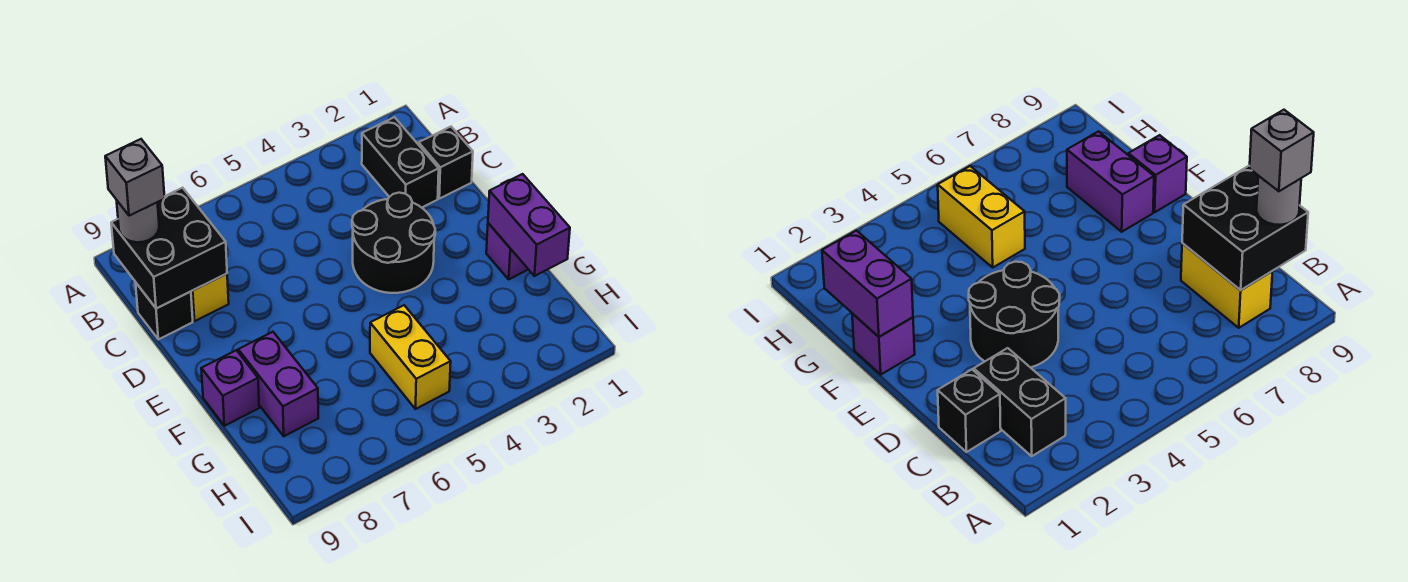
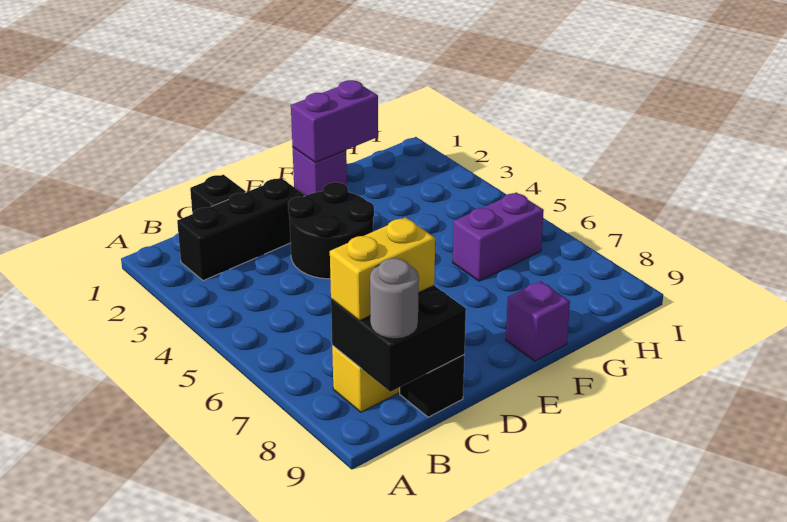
black 1x2 brick [362,117,439,208] -> black 1x3 brick [177,178,305,281]
grey 1x1 brick [105,139,165,216] -> none
purple 1x2 brick [238,332,318,436] -> purple 1x2 brick moved to [453,192,544,281]
yellow 1x2 brick [370,305,451,409] -> yellow 1x2 brick moved to [330,217,435,321]

